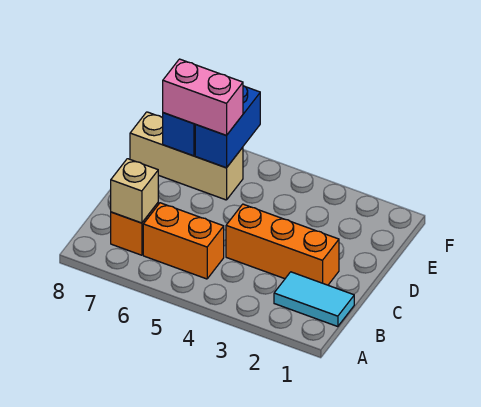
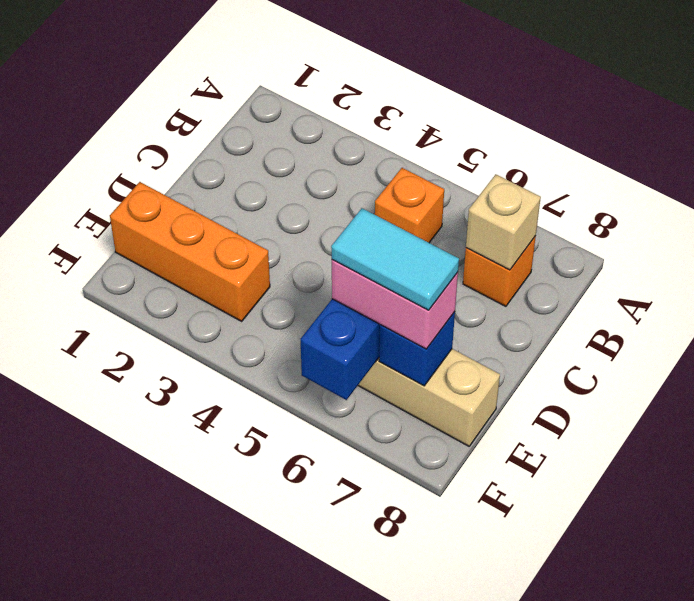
cyan 1x2 tile [274,272,354,327] -> cyan 1x2 tile moved to [331,208,459,310]
orange 1x2 brick [143,203,224,279] -> orange 1x1 brick [375,168,444,243]
orange 1x3 brick [226,204,339,285] -> orange 1x3 brick moved to [110,182,270,321]

